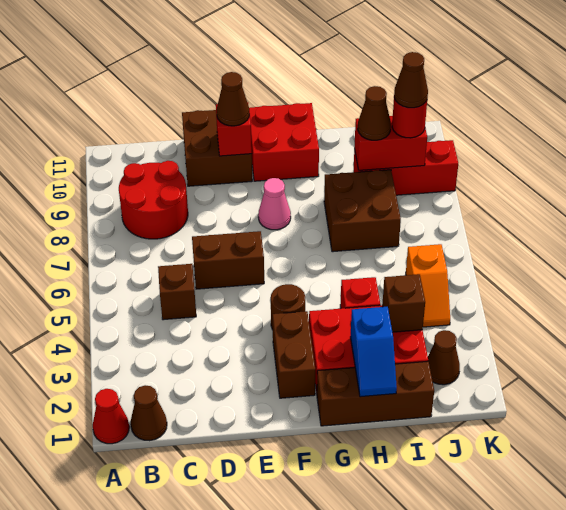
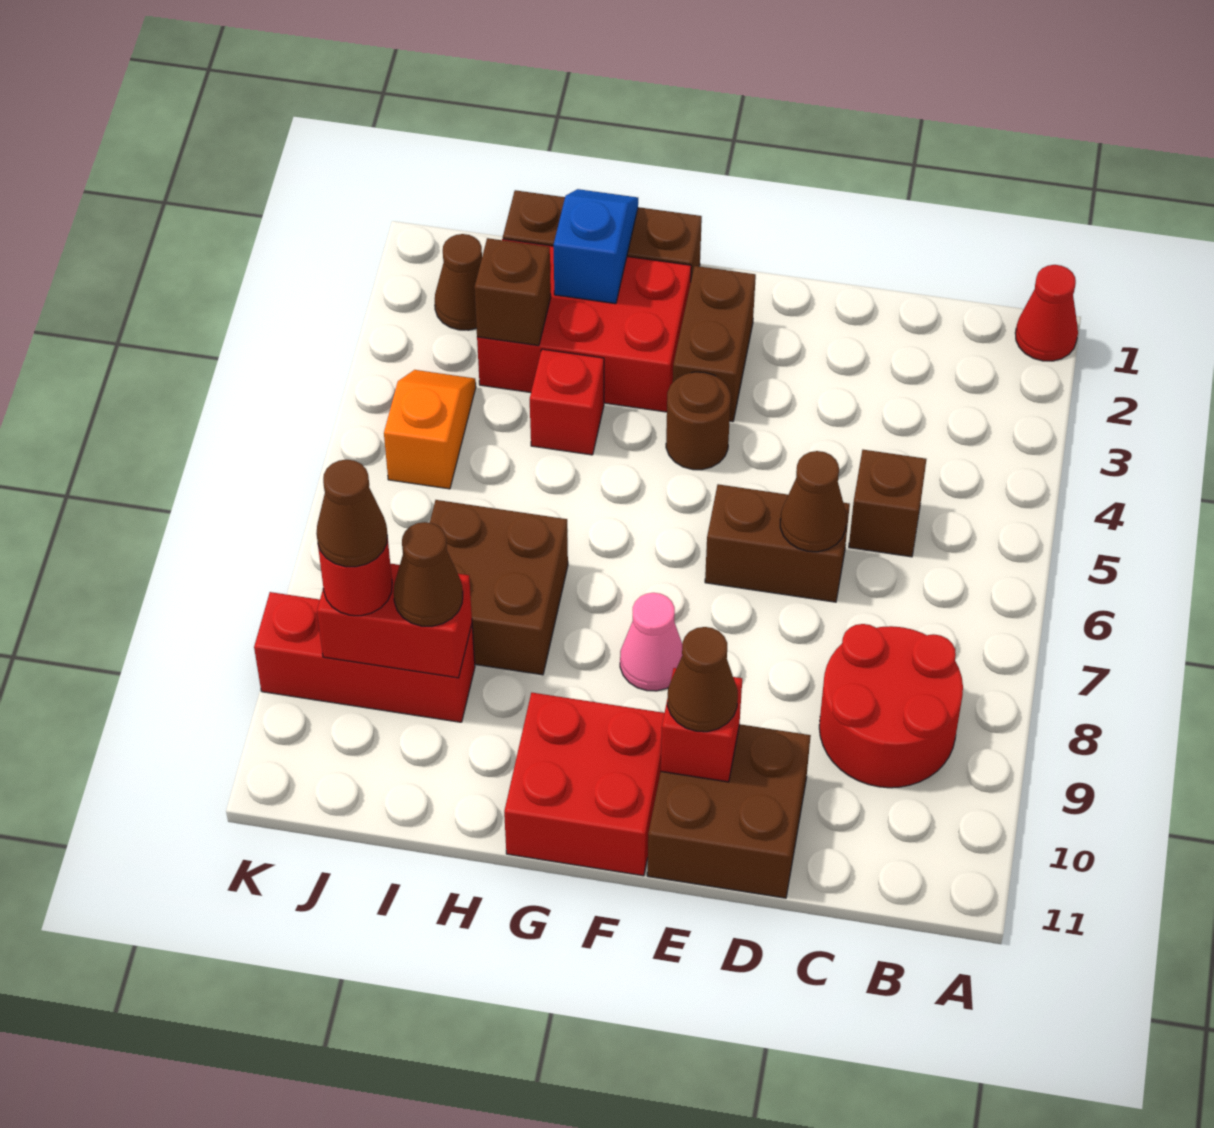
brown 1x1 cone [131,385,167,441] -> brown 1x1 cone moved to [780,451,846,552]

